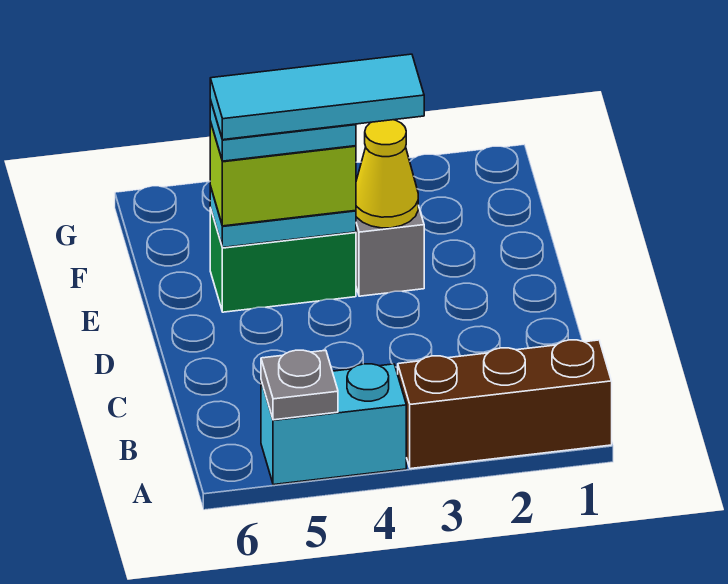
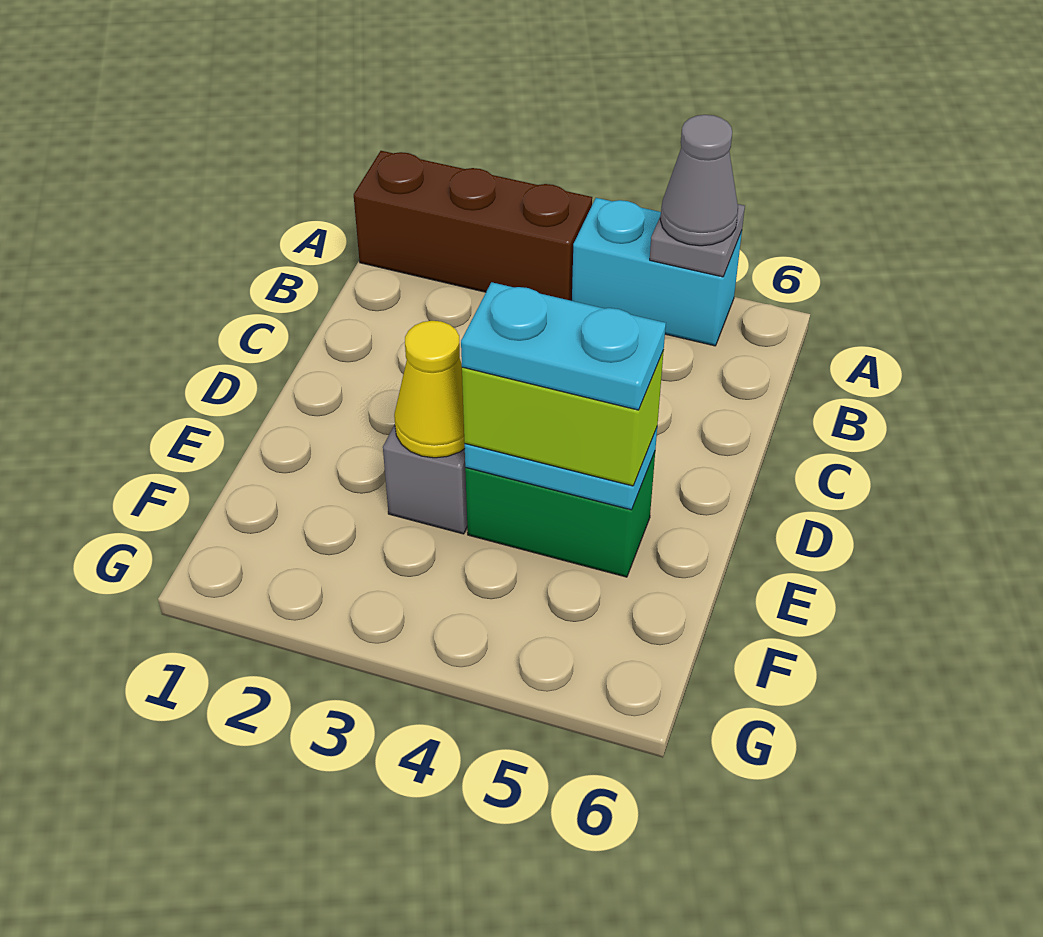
none -> grey 1x1 cone [660,115,738,246]
cyan 1x3 tile [210,54,424,140] -> none

